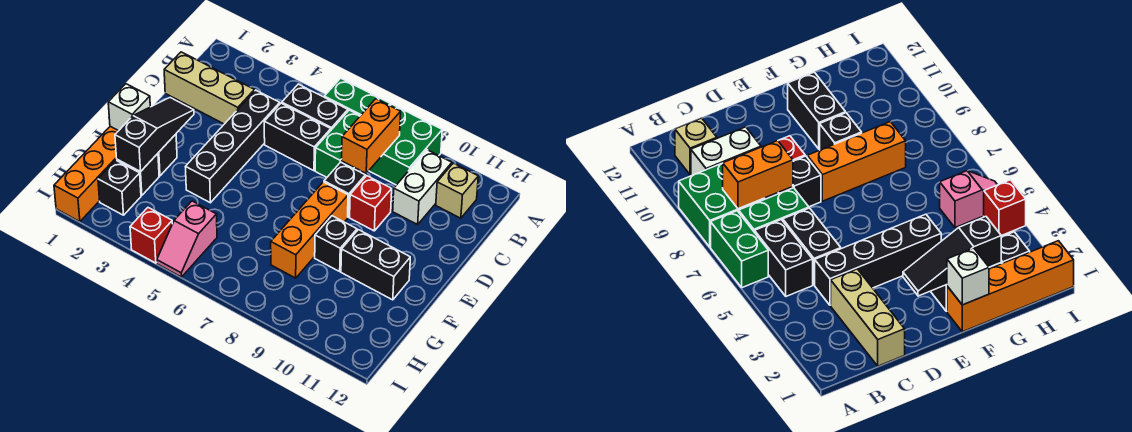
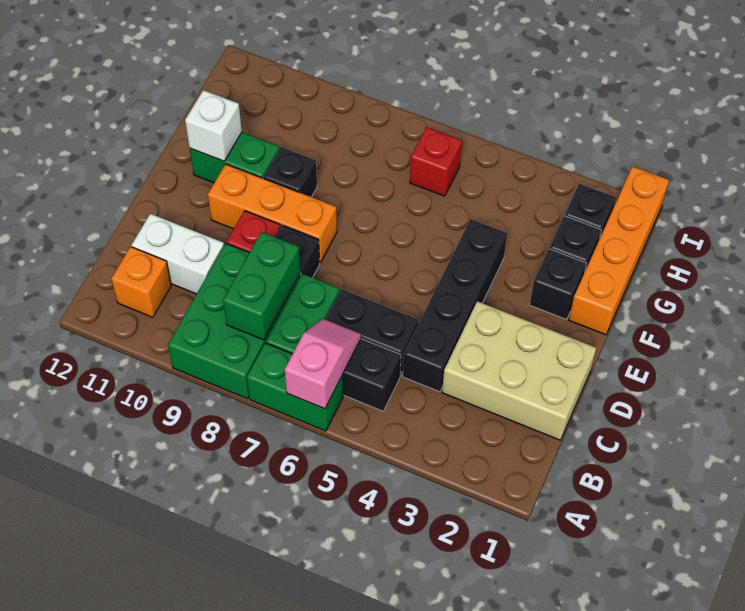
green 2x2 brick [369,104,442,185] -> green 2x3 brick [168,244,301,399]
orange 1x2 brick [341,99,401,173] -> green 1x2 brick [223,232,300,340]
white 1x2 brick [393,150,452,225] -> white 1x2 brick turned to [132,214,224,294]
tan 1x1 brick [436,163,478,218] -> orange 1x1 brick [111,247,171,317]
tan 1x3 brick [164,52,255,124] -> tan 2x3 brick [442,301,596,440]
black 1x3 slope [115,98,194,172] -> none
orange 1x3 brick [271,182,348,278] -> orange 1x3 brick turned to [208,164,337,263]
white 1x1 brick [108,84,150,131] -> white 1x1 brick moved to [185,90,242,161]
black 1x2 brick [341,230,410,300] -> green 1x2 brick [190,132,279,183]
pink 1x2 slope [157,201,217,277] -> pink 1x2 slope moved to [285,319,361,409]
red 1x1 brick [130,208,172,263] -> red 1x1 brick moved to [410,127,462,196]

